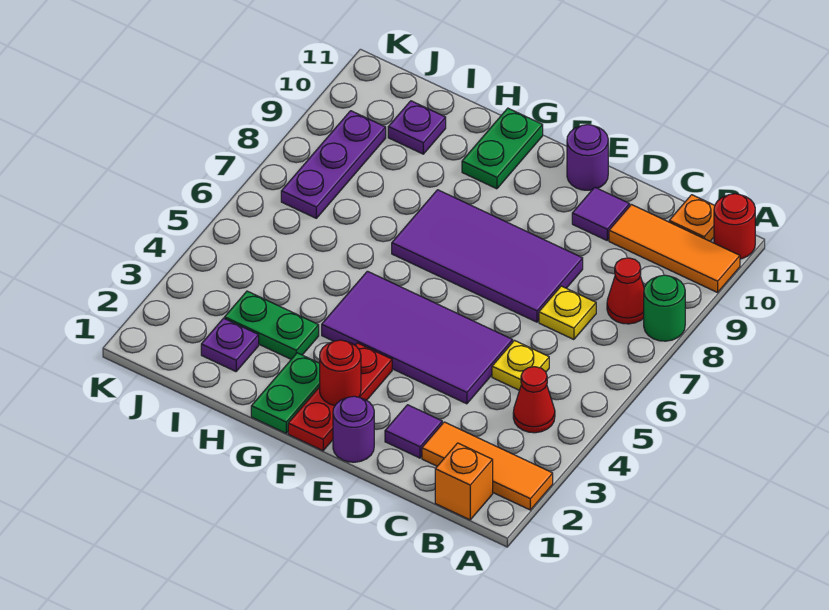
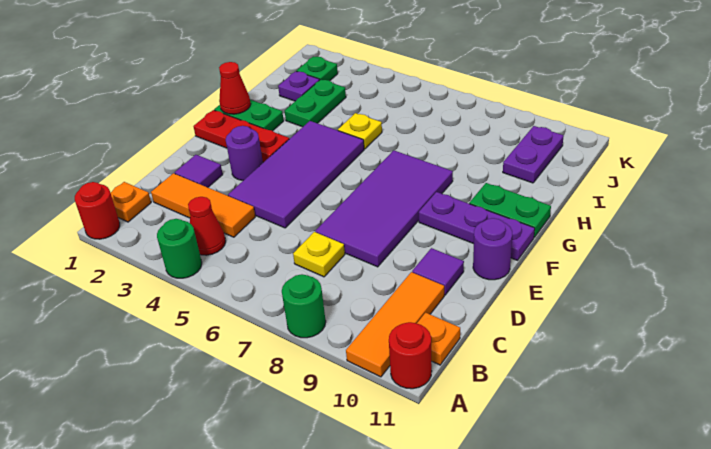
orange 1x3 tile [422,422,553,510] -> orange 1x3 tile turned to [151,173,255,237]
none -> green 1x1 round brick [157,219,202,278]
orange 1x1 brick [435,443,493,520] -> orange 1x1 plate [111,182,151,222]
red 1x1 cone [607,258,644,324] -> red 1x1 cone moved to [219,62,251,114]
yellow 1x1 plate [492,341,549,390] -> yellow 1x1 plate moved to [338,113,382,149]
purple 1x1 round brick [333,396,374,462] -> purple 1x1 round brick moved to [226,126,263,180]
red 1x1 round brick [320,340,361,406] -> red 1x1 round brick moved to [75,182,120,239]
purple 1x1 plate [388,101,446,154] -> purple 1x2 plate [503,126,564,183]
none -> green 1x1 plate [297,57,338,81]
purple 1x3 plate [281,111,386,218] -> purple 1x3 plate moved to [419,192,535,260]

